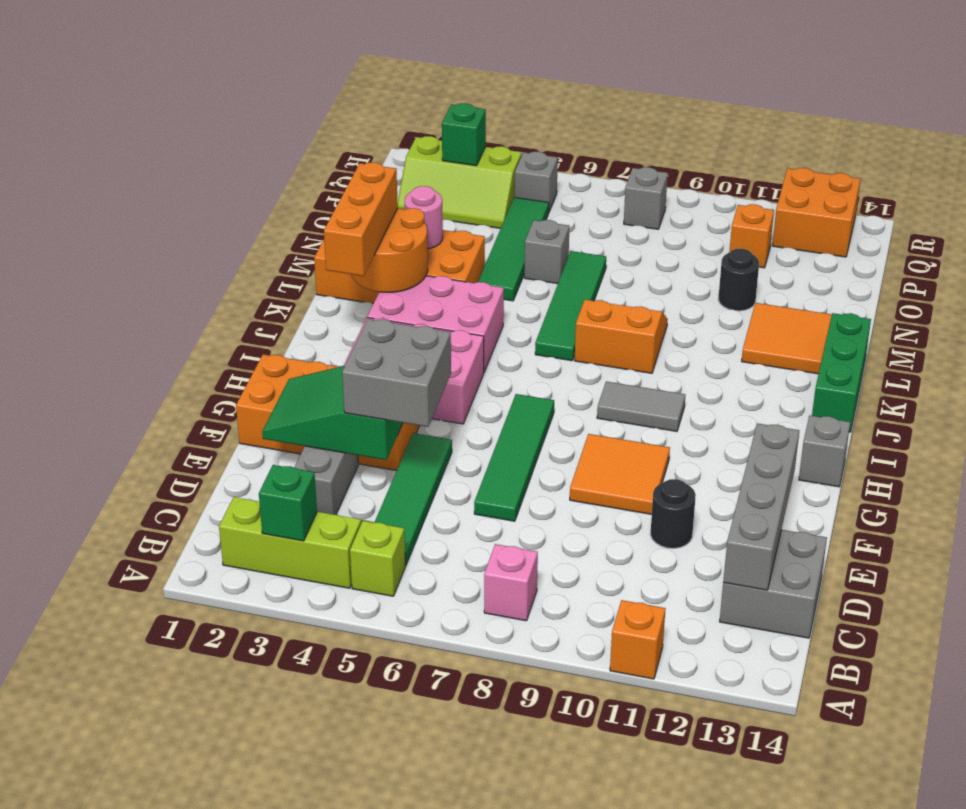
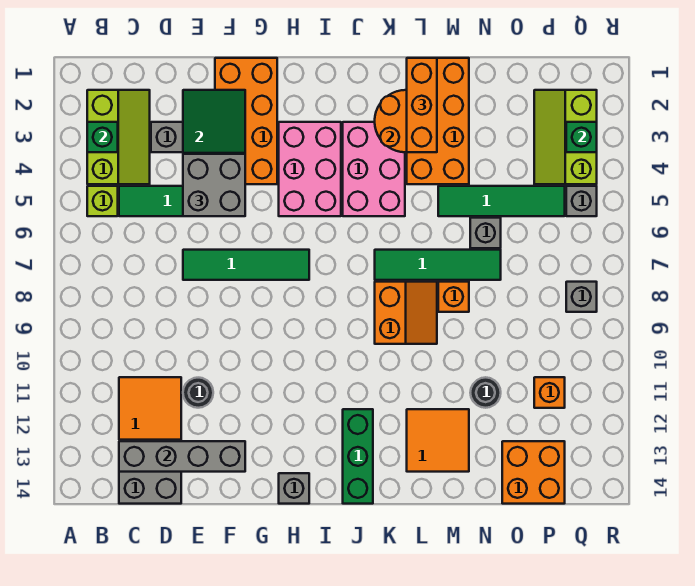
orange 1x1 brick [610,600,666,679] -> orange 1x1 brick moved to [438,282,469,312]
pink 1x1 brick [484,544,538,621] -> none
orange 2x2 tile [570,434,670,514] -> orange 2x2 tile moved to [119,377,181,440]
grey 1x2 tile [597,382,685,431] -> none
orange 1x3 brick [324,163,398,276] -> orange 1x3 brick turned to [407,58,437,152]
green 1x3 brick [812,313,871,432] -> green 1x3 brick turned to [343,409,373,504]
pink 1x1 round brick [405,186,443,249] -> none
orange 2x2 brick [772,168,860,257] -> orange 2x2 brick moved to [502,441,565,504]

